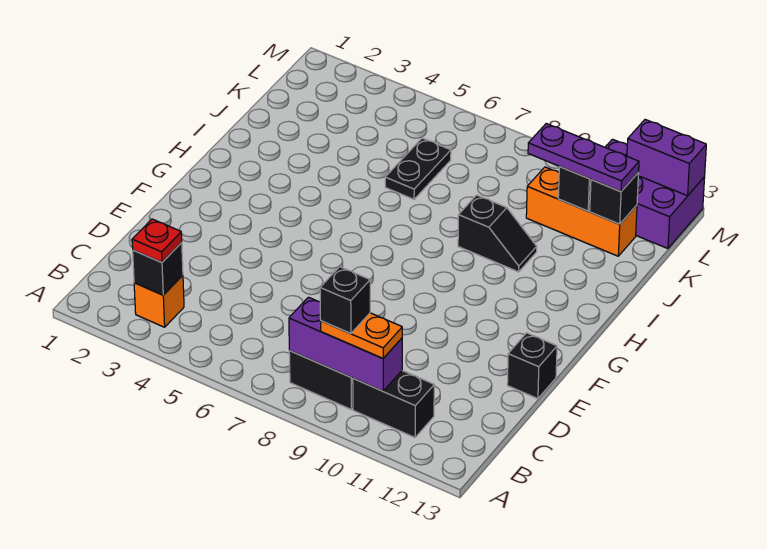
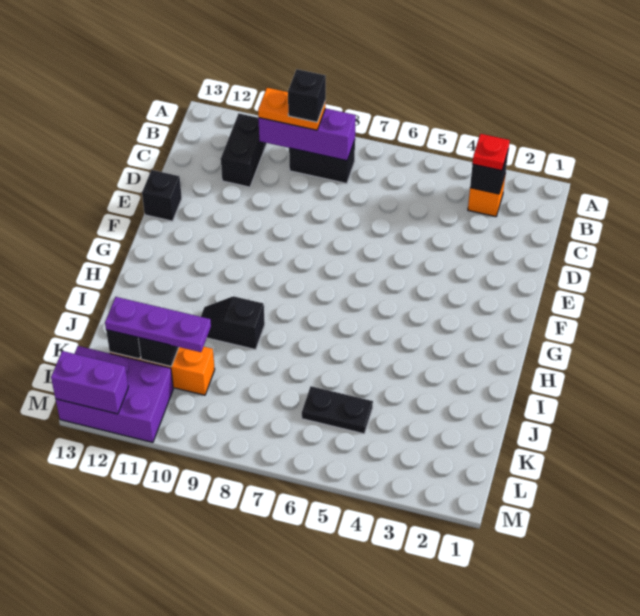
black 1x2 brick [353,371,434,437] -> black 1x2 brick turned to [221,114,267,187]
black 1x2 plate [385,138,451,199] -> black 1x2 plate turned to [302,386,373,434]

